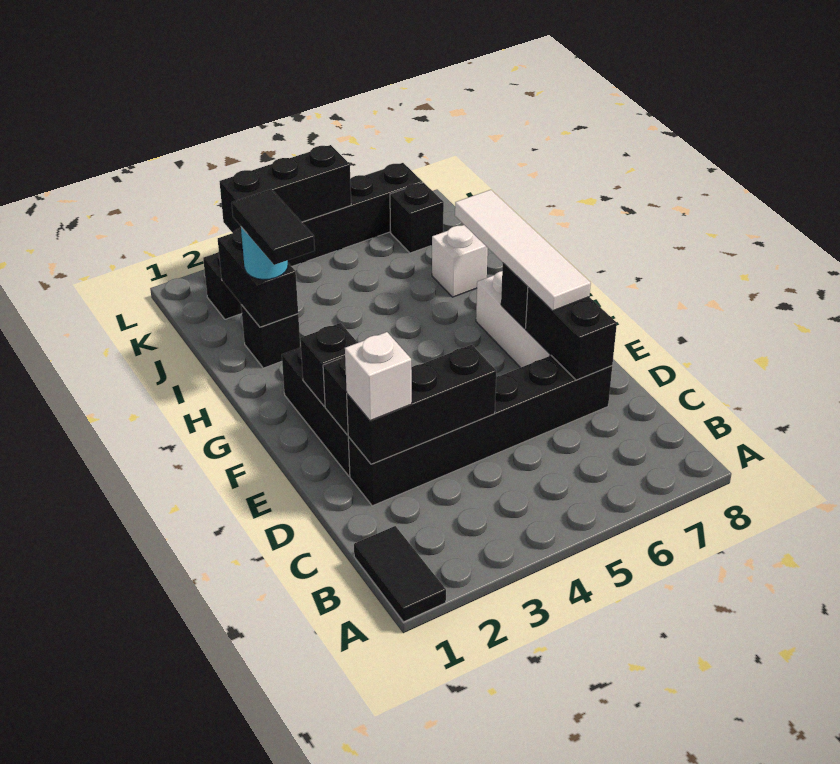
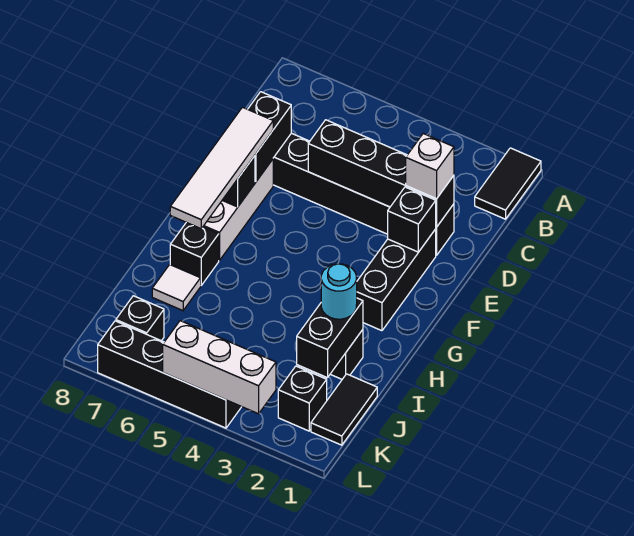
black 1x3 brick [347,345,496,464] -> black 1x4 brick [308,120,454,227]
black 1x1 brick [300,323,358,406] -> black 1x1 brick moved to [170,223,219,285]
black 1x2 tile [232,189,315,265] -> black 1x2 tile moved to [311,374,377,445]
white 1x1 brick [432,225,488,297] -> white 1x1 tile [152,265,201,311]
black 1x3 brick [219,145,351,233] -> white 1x3 brick [163,321,276,414]

